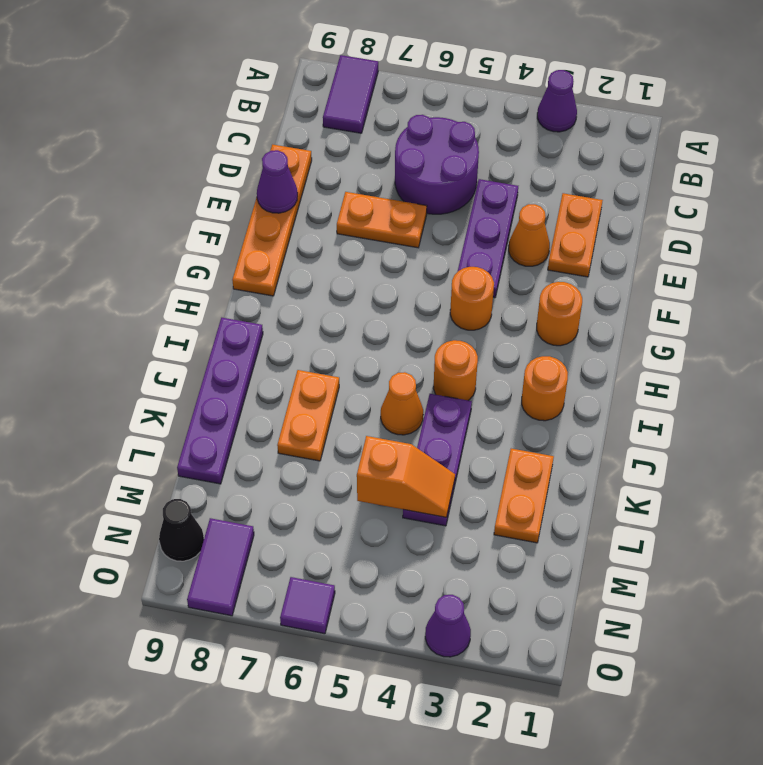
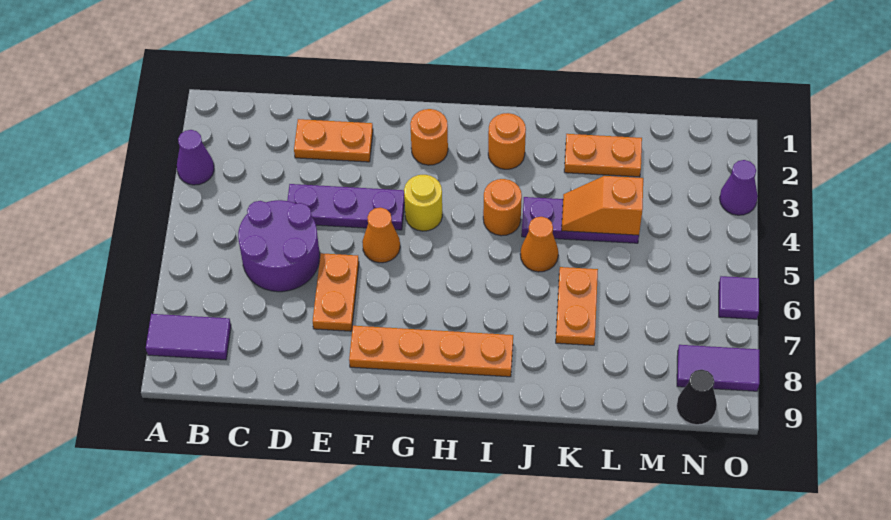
orange 1x4 plate [232,145,312,296] -> orange 1x4 plate moved to [349,326,513,377]
orange 1x1 cone [509,204,550,266] -> orange 1x1 cone moved to [362,208,400,263]
purple 1x1 cone [257,150,298,213] -> none
orange 1x1 round brick [450,267,494,330] -> yellow 1x1 round brick [404,175,442,231]
purple 1x4 plate [177,318,263,484] -> none
orange 1x2 plate [277,370,339,461] -> orange 1x2 plate turned to [556,267,598,345]
orange 1x2 slope [357,436,455,517] -> orange 1x2 slope turned to [562,176,643,235]

